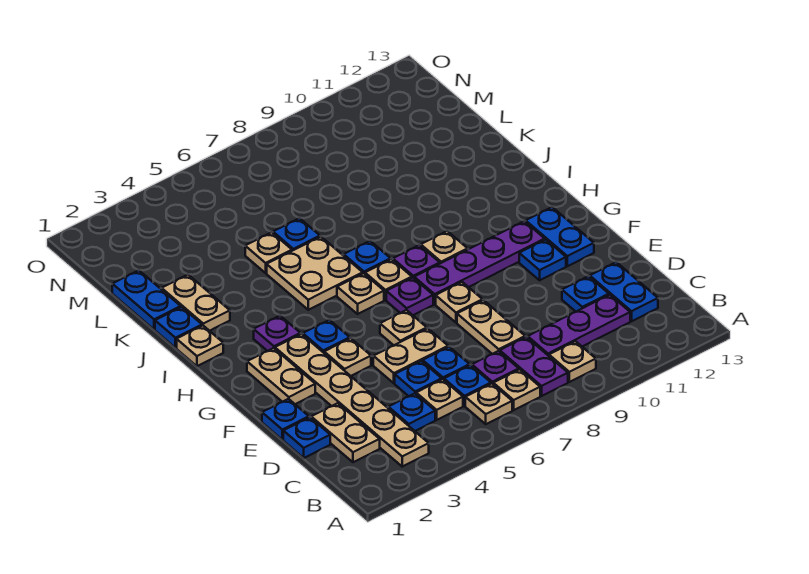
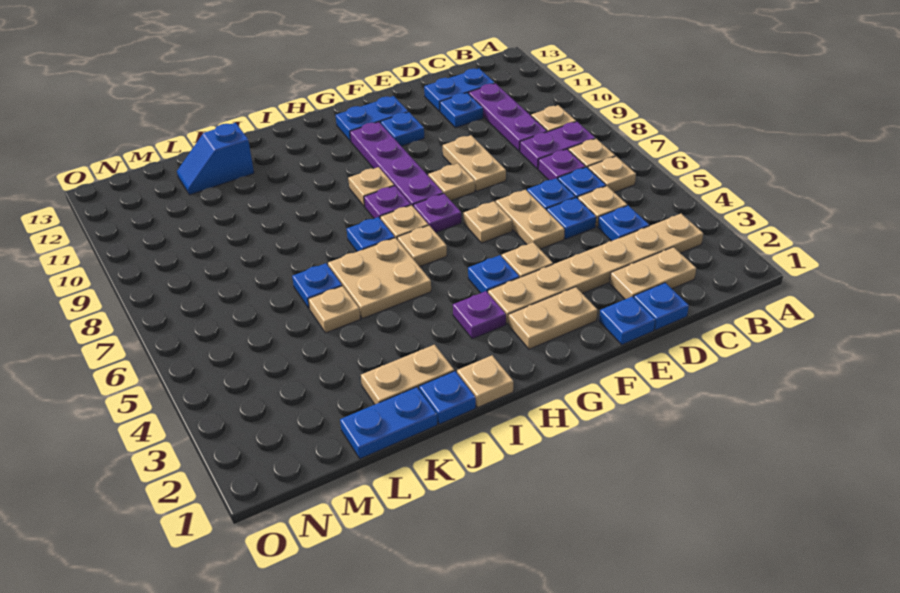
tan 1x2 plate [457,300,525,354] -> tan 1x2 plate turned to [443,135,506,191]
none -> blue 1x2 slope [177,123,254,195]

